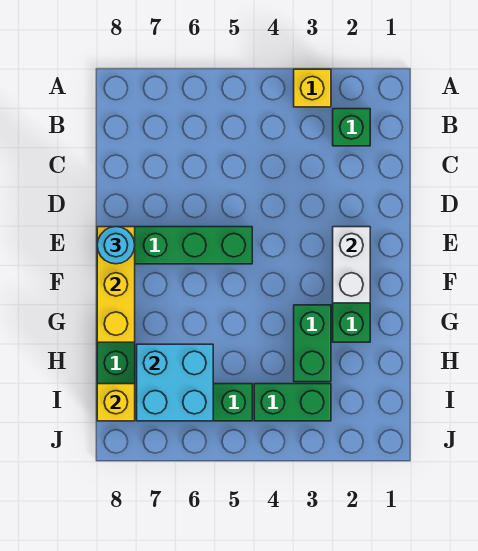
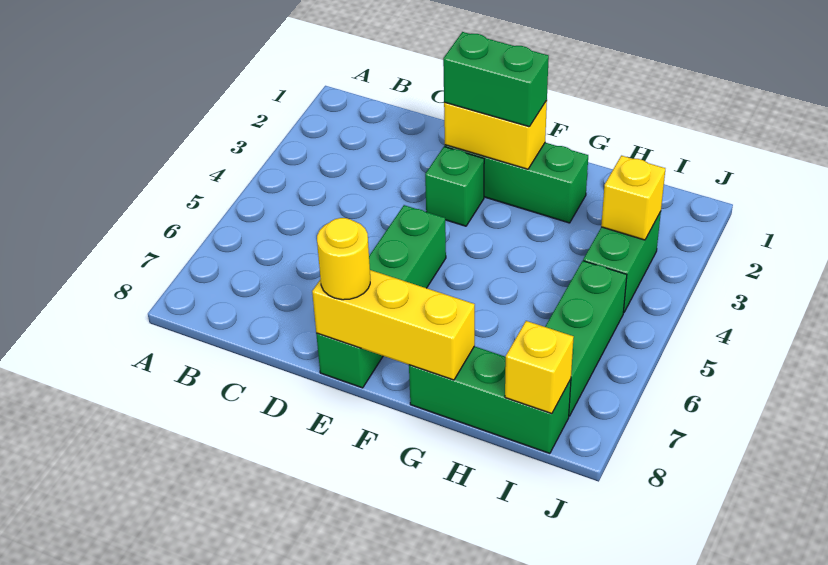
yellow 1x1 brick [294,69,331,107] -> yellow 1x1 brick moved to [601,156,665,240]
green 1x1 brick [333,109,370,146] -> green 1x1 brick moved to [425,147,484,226]
white 1x2 brick [333,227,370,303] -> yellow 1x2 brick [444,100,547,169]
cyan 1x1 round brick [97,227,135,264] -> yellow 1x1 round brick [317,218,370,300]
green 1x2 brick [294,305,331,382] -> green 1x2 brick moved to [443,32,549,127]
cyan 2x2 brick [137,344,213,421] -> none

